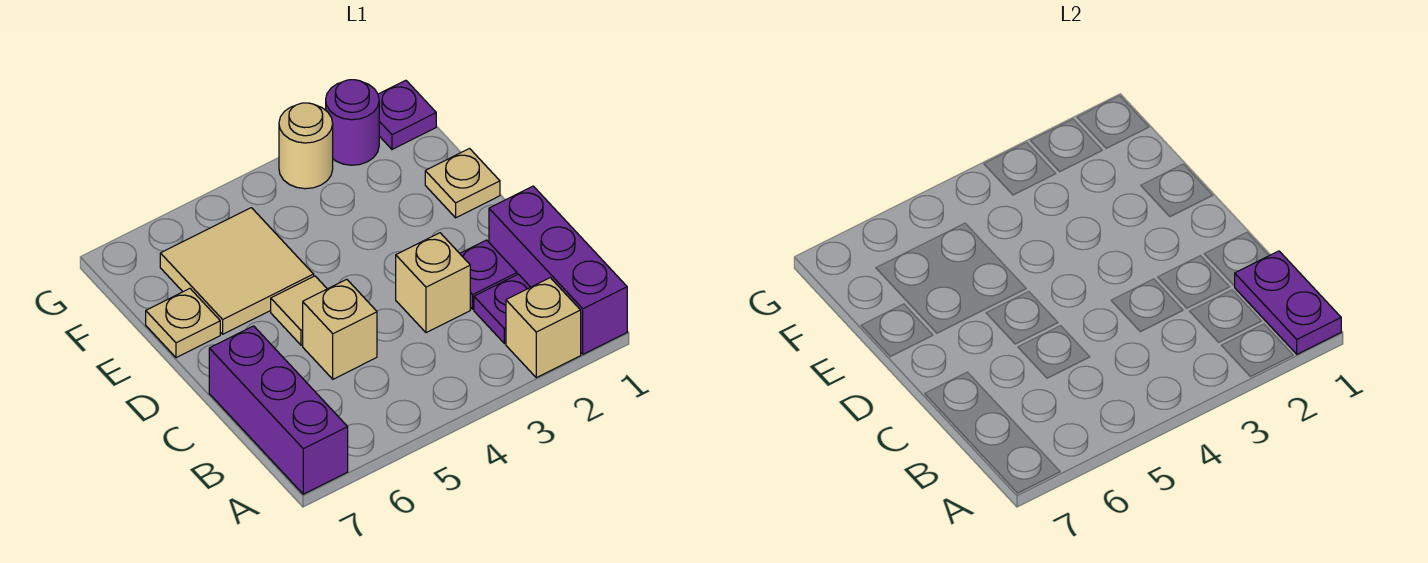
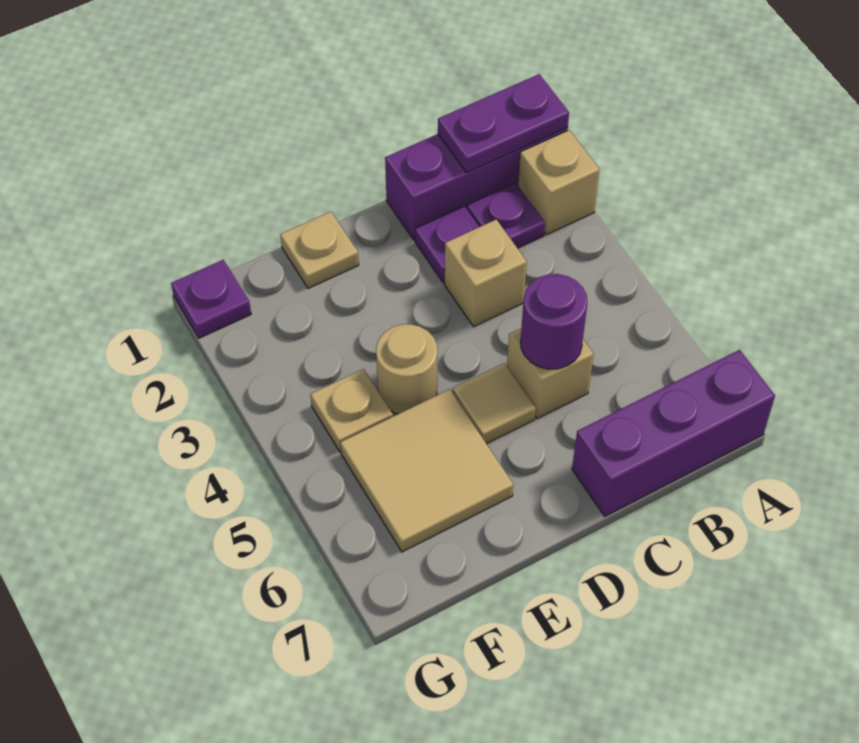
tan 1x1 plate [146,289,220,358] -> tan 1x1 plate moved to [311,369,393,452]
purple 1x1 round brick [326,80,379,165] -> purple 1x1 round brick moved to [521,274,587,369]
tan 1x1 round brick [279,103,333,189] -> tan 1x1 round brick moved to [376,324,437,414]

